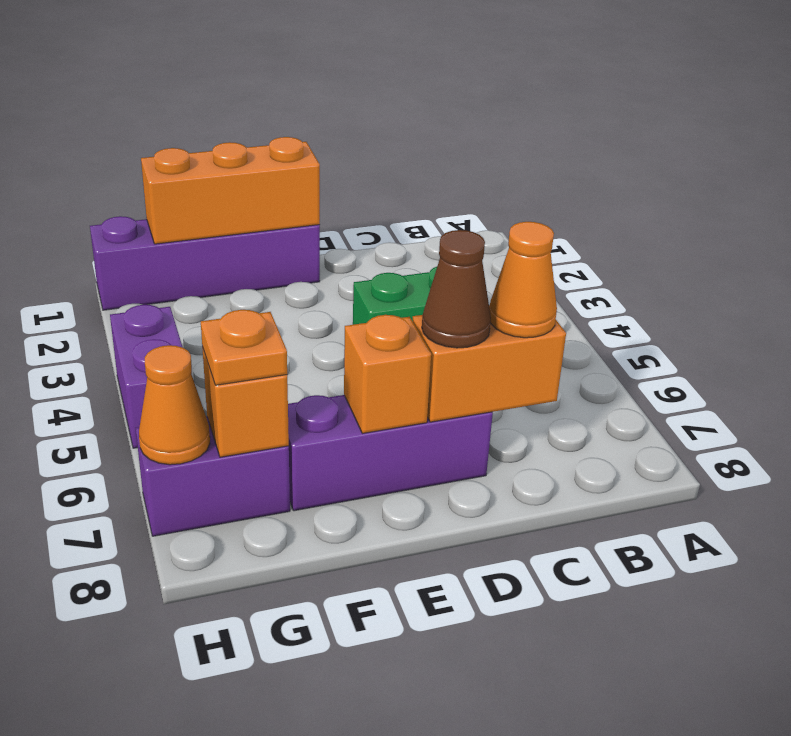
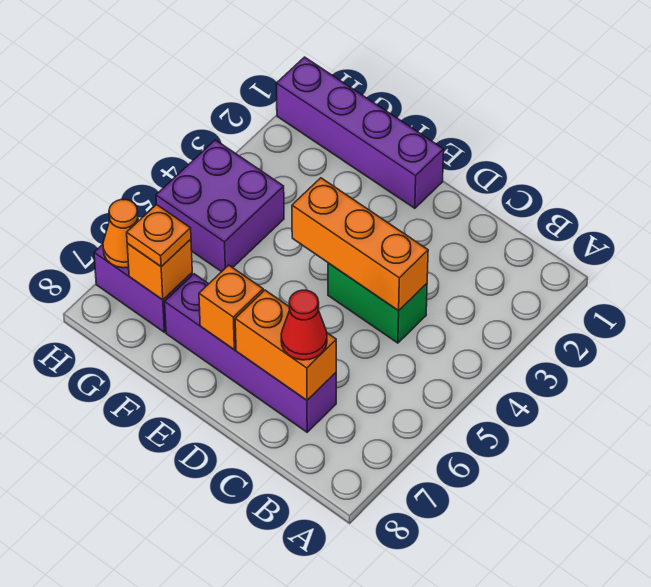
orange 1x1 cone [489,222,557,338] -> red 1x1 cone [281,290,327,360]
purple 1x3 brick [288,395,493,511] -> purple 1x4 brick [165,274,336,432]
brown 1x1 cone [422,230,491,348] -> none
orange 1x3 brick [141,137,320,244] -> orange 1x3 brick moved to [292,178,428,311]
purple 1x2 brick [110,305,182,448] -> purple 2x2 brick [156,140,284,272]

